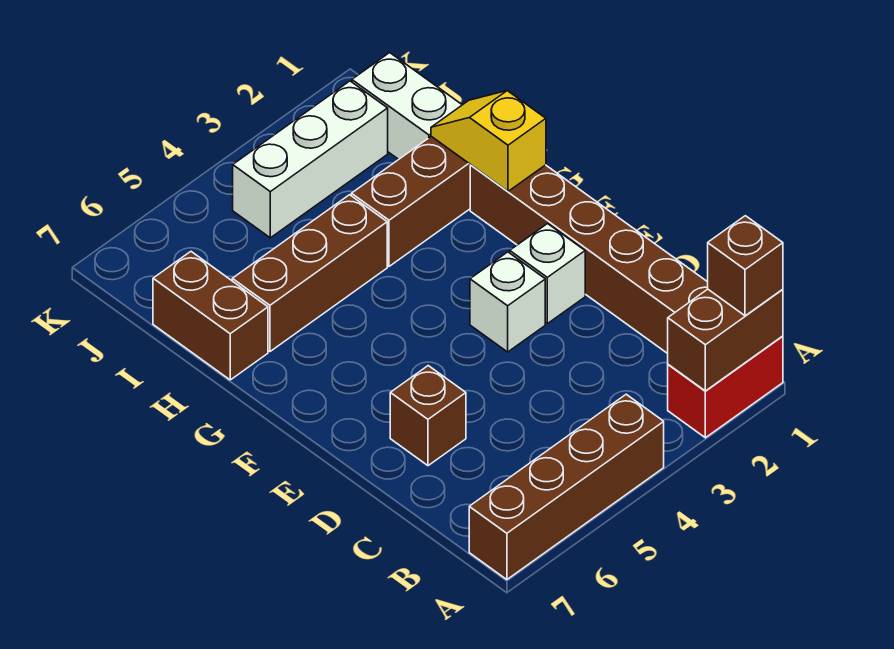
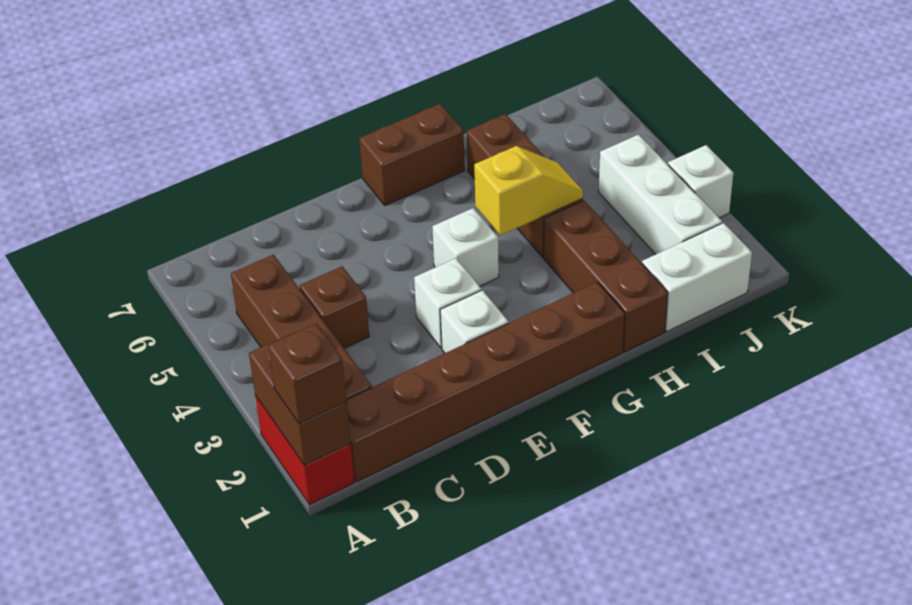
brown 1x4 brick [469,394,664,580] -> brown 1x4 brick moved to [231,255,372,399]
brown 1x1 brick [390,366,466,466] -> brown 1x1 brick moved to [300,266,369,348]
none -> white 1x1 brick [432,208,499,286]
yellow 1x2 slope [431,91,546,191] -> yellow 1x2 slope moved to [474,146,583,235]
brown 1x2 brick [153,252,268,380] -> brown 1x2 brick moved to [359,104,465,205]
none -> white 1x1 brick [668,145,733,218]

